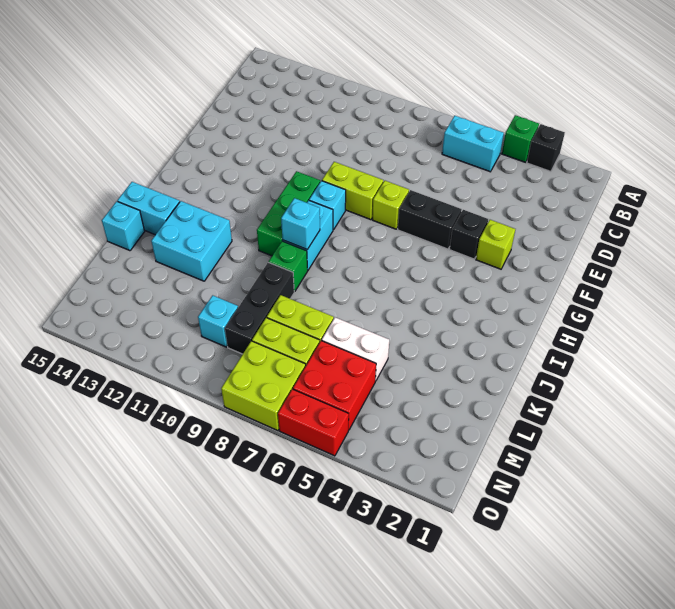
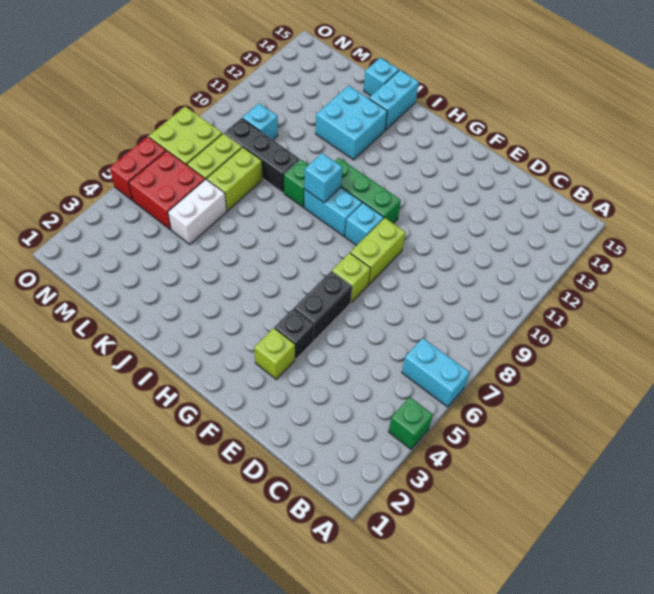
black 1x1 brick [527,124,565,171] -> none
cyan 1x2 brick [442,116,504,172] -> cyan 1x2 brick turned to [402,338,470,407]

